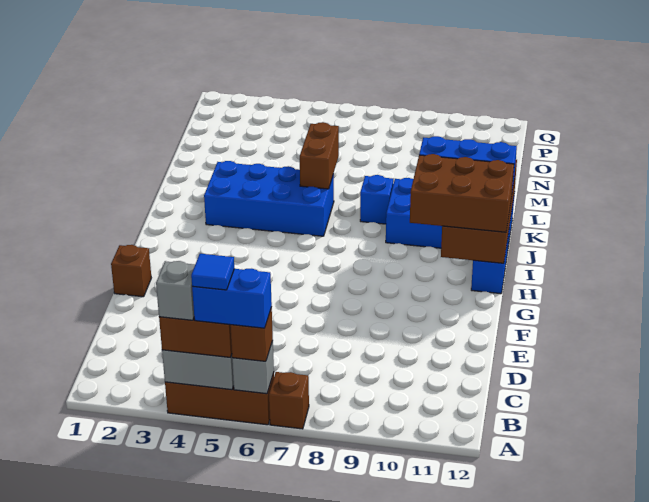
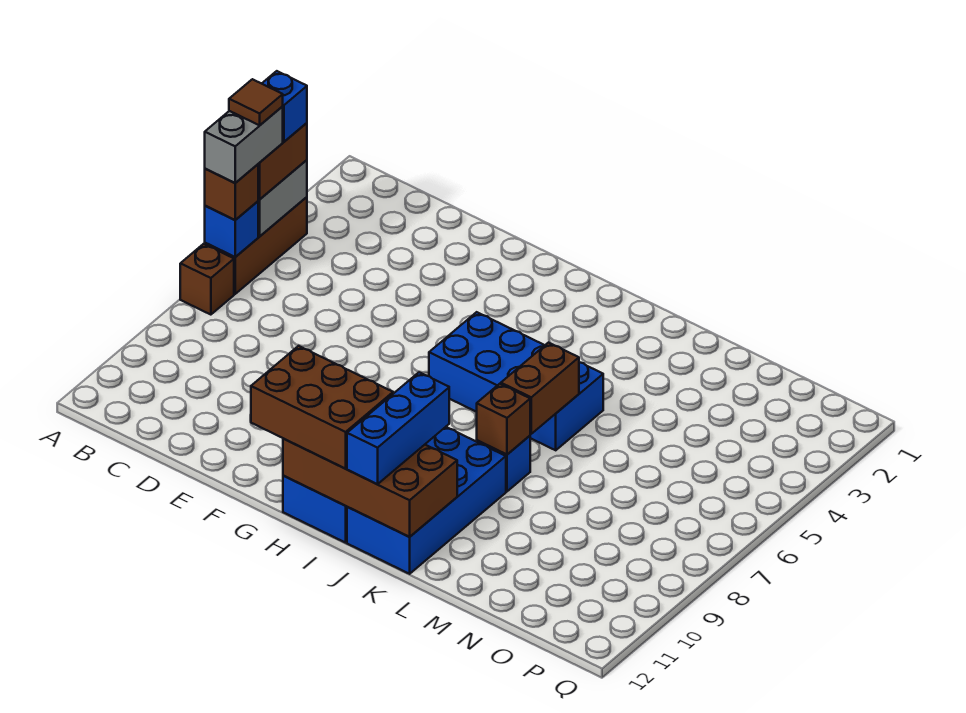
grey 1x1 brick [156,261,195,320] -> blue 1x1 brick [262,71,307,142]
blue 1x2 brick [192,269,272,328] -> grey 1x2 brick [205,107,283,183]
blue 1x1 tile [191,254,234,290] -> brown 1x1 tile [229,79,283,125]
grey 1x1 brick [232,341,274,394] -> blue 1x1 brick [205,201,258,257]
brown 1x1 brick [111,245,151,297] -> brown 1x1 brick moved to [477,384,530,455]
brown 2x3 brick [410,154,514,232] -> brown 2x3 brick turned to [251,346,393,469]
blue 2x4 brick [204,161,334,236] -> blue 2x4 brick turned to [429,312,603,450]
brown 1x2 brick [300,122,339,189] -> brown 1x2 brick turned to [501,343,579,434]

